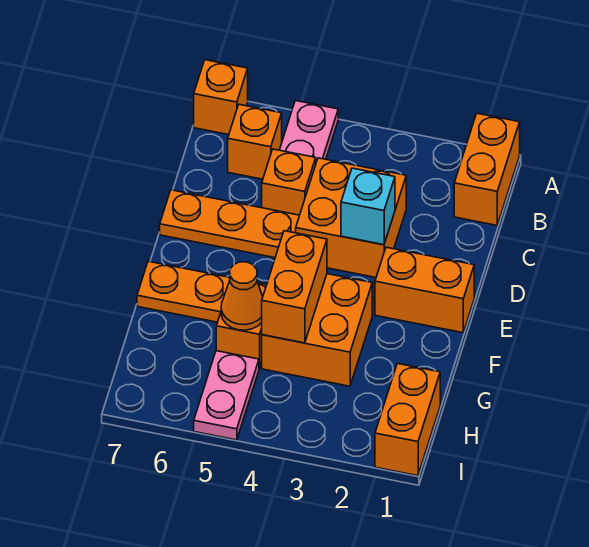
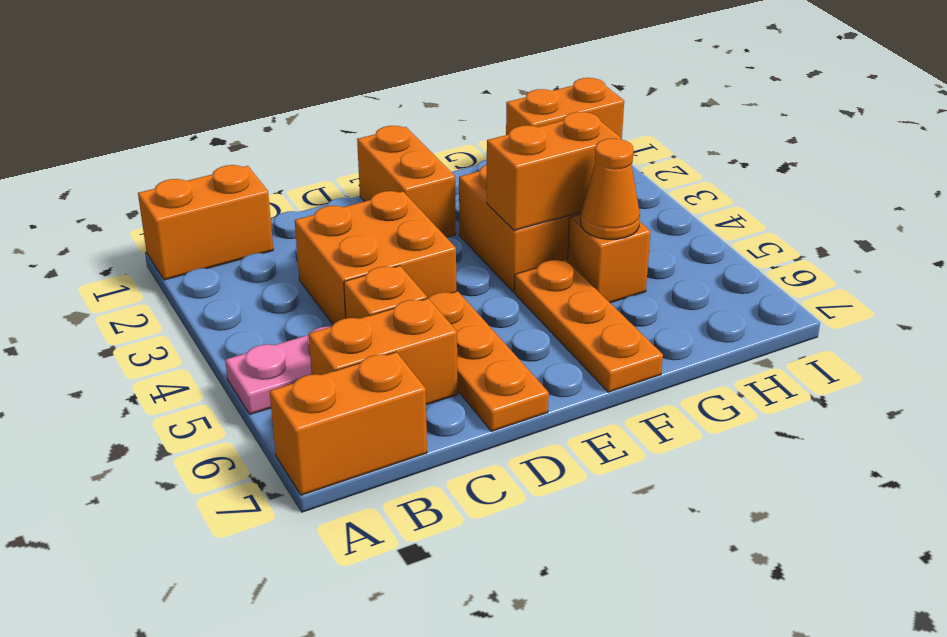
orange 1x1 brick [194,60,248,135] -> orange 1x2 brick [270,352,427,495]
orange 1x1 brick [228,104,282,179] -> orange 1x2 brick [309,298,458,405]
cyan 1x1 brick [341,168,395,245] -> none
pink 1x2 plate [194,351,259,440] -> none

